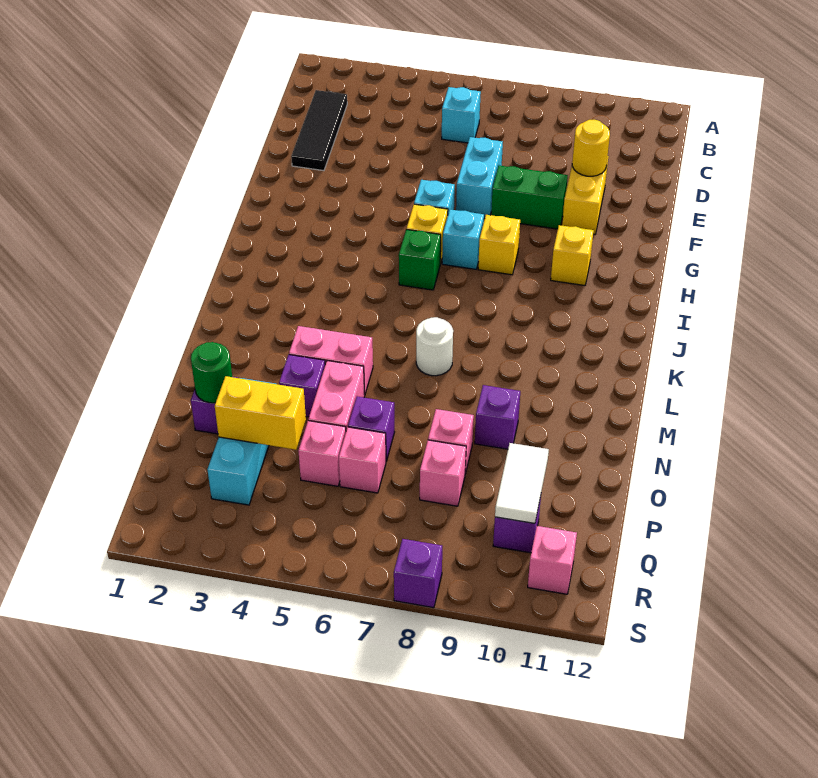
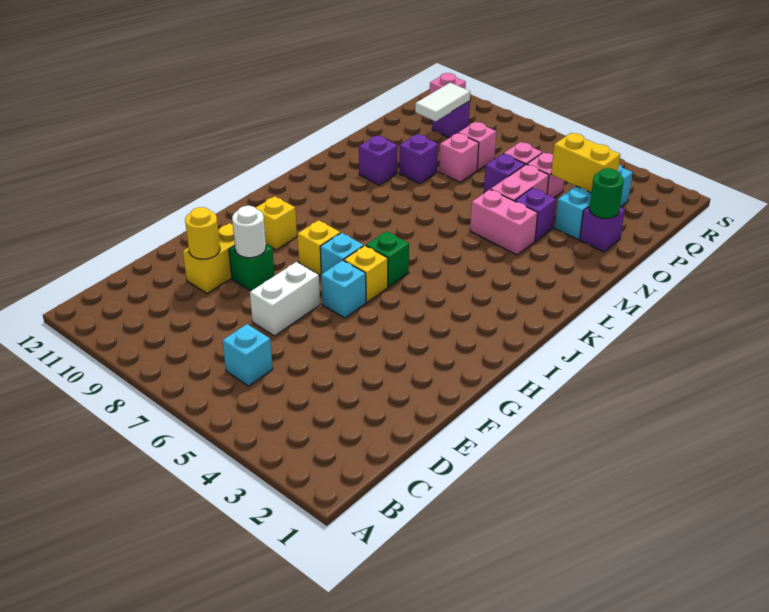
black 1x3 tile [291,90,347,171] -> none
cyan 1x2 brick [456,137,503,219] -> white 1x2 brick [250,262,320,336]
green 1x2 brick [491,166,568,229] -> green 1x1 brick [229,244,274,291]
white 1x1 round brick [416,317,453,376] -> white 1x1 round brick moved to [232,206,266,258]
purple 1x1 brick [394,539,442,608] -> purple 1x1 brick moved to [359,135,398,185]

